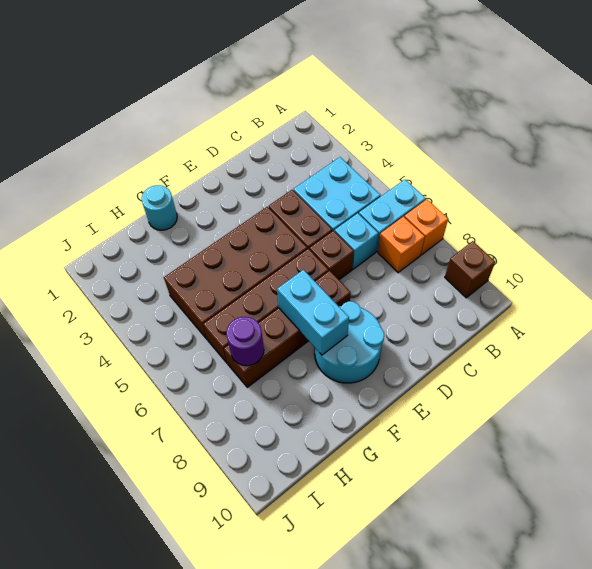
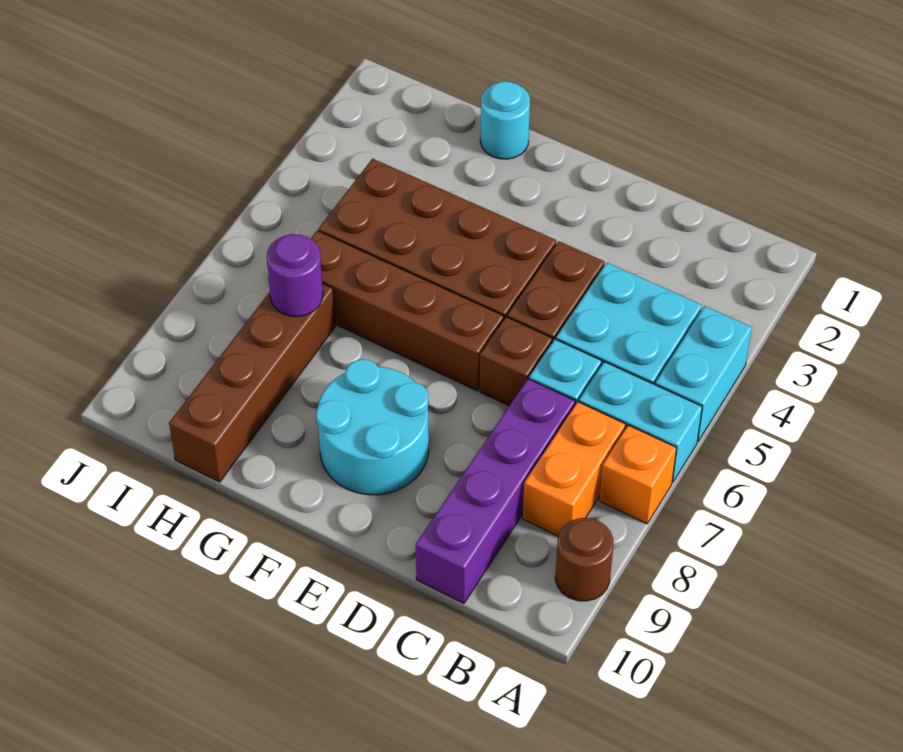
brown 1x1 brick [445,241,495,298] -> brown 1x1 round brick [555,518,613,601]
orange 1x1 brick [378,217,425,273] -> orange 1x2 brick [523,402,626,536]
none -> purple 1x4 brick [416,379,575,603]
brown 1x4 brick [224,271,351,387] -> brown 1x4 brick turned to [169,283,335,482]
cyan 1x2 brick [277,270,349,355] -> cyan 1x2 brick moved to [655,306,752,442]

